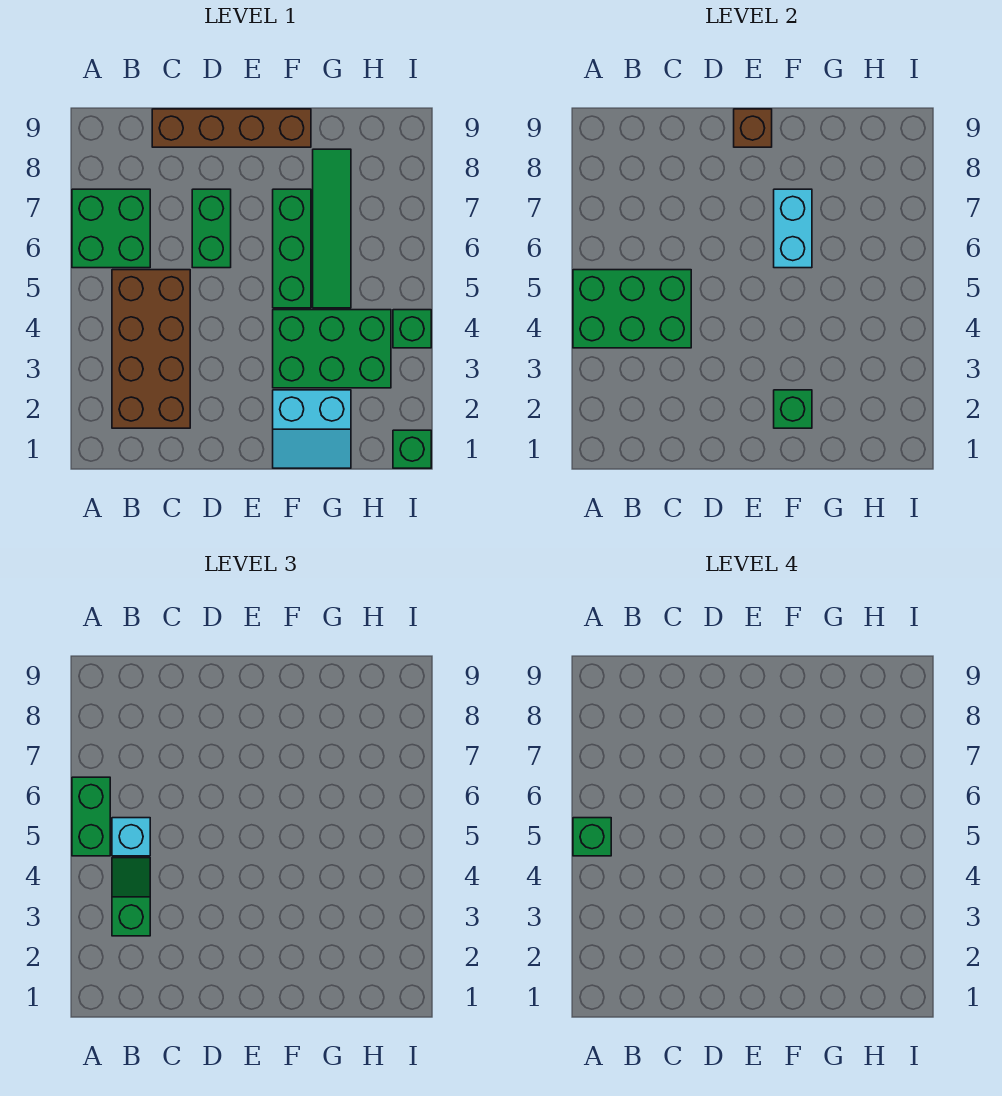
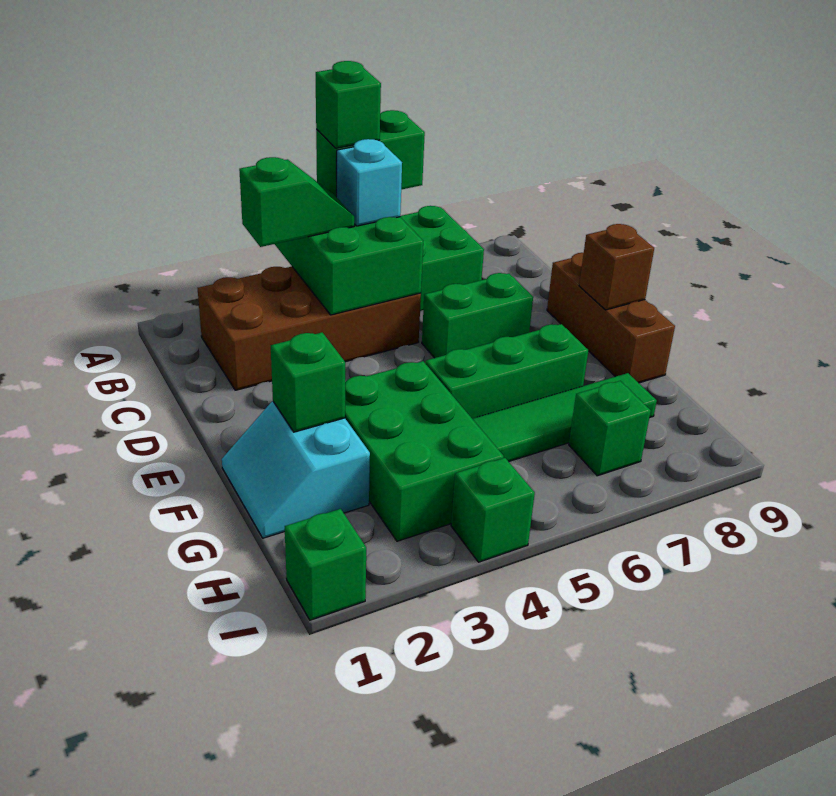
brown 1x4 brick [152,109,311,147] -> brown 1x3 brick [547,253,675,383]
cyan 1x2 brick [774,189,812,268] -> none
none -> green 1x1 brick [569,381,651,476]

